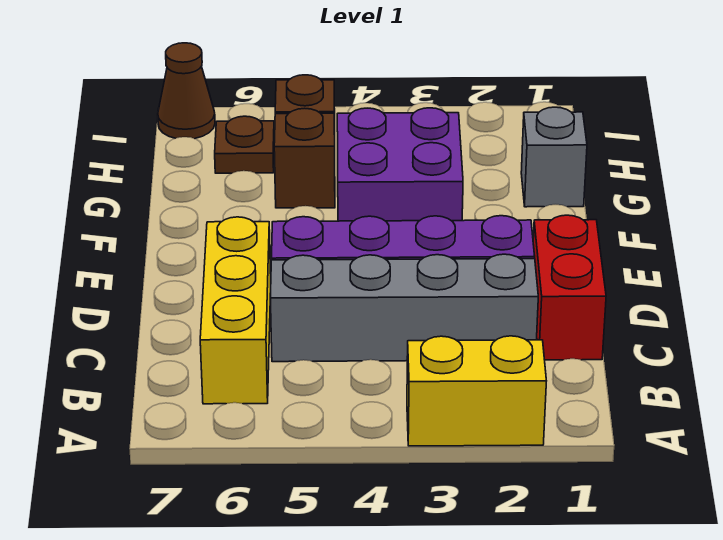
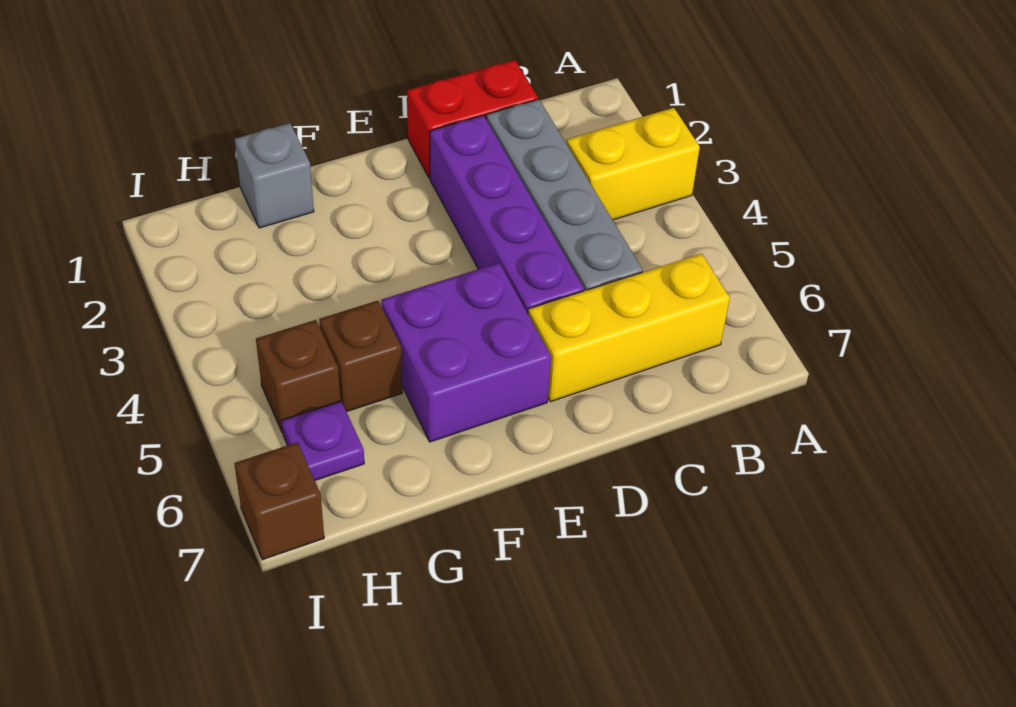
yellow 1x2 brick [407,336,546,446] -> yellow 1x2 brick turned to [566,108,700,220]
purple 2x2 brick [337,108,463,221] -> purple 2x2 brick moved to [381,263,551,442]
brown 1x1 plate [215,116,274,173] -> purple 1x1 plate [282,401,364,480]
brown 1x1 cone [158,43,215,139] -> brown 1x1 brick [234,442,324,560]

